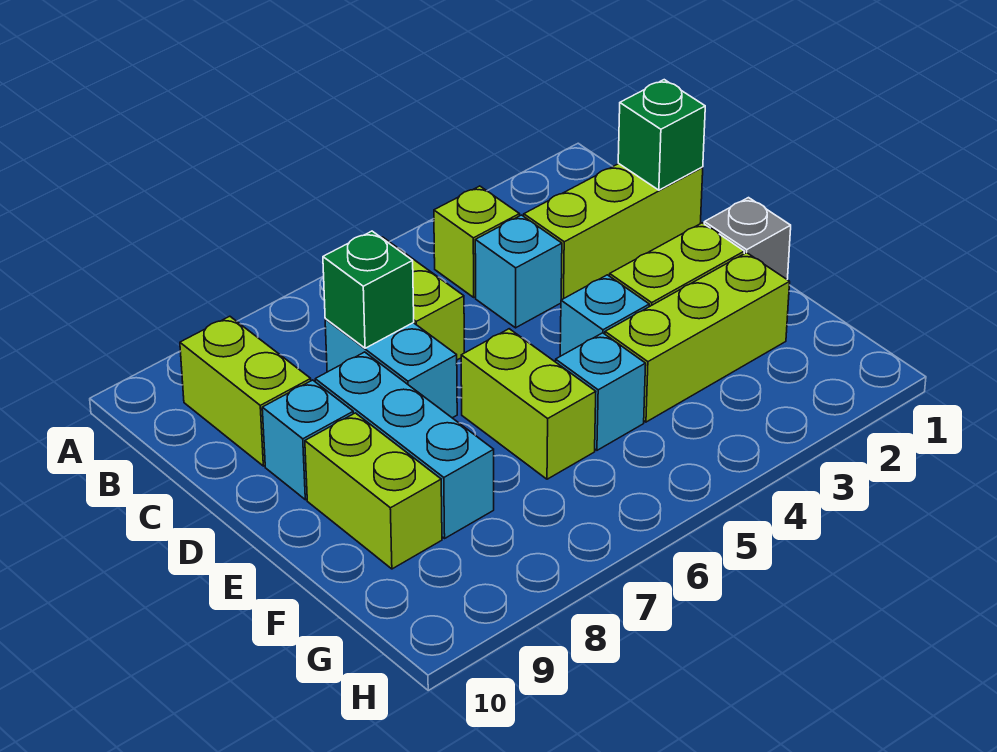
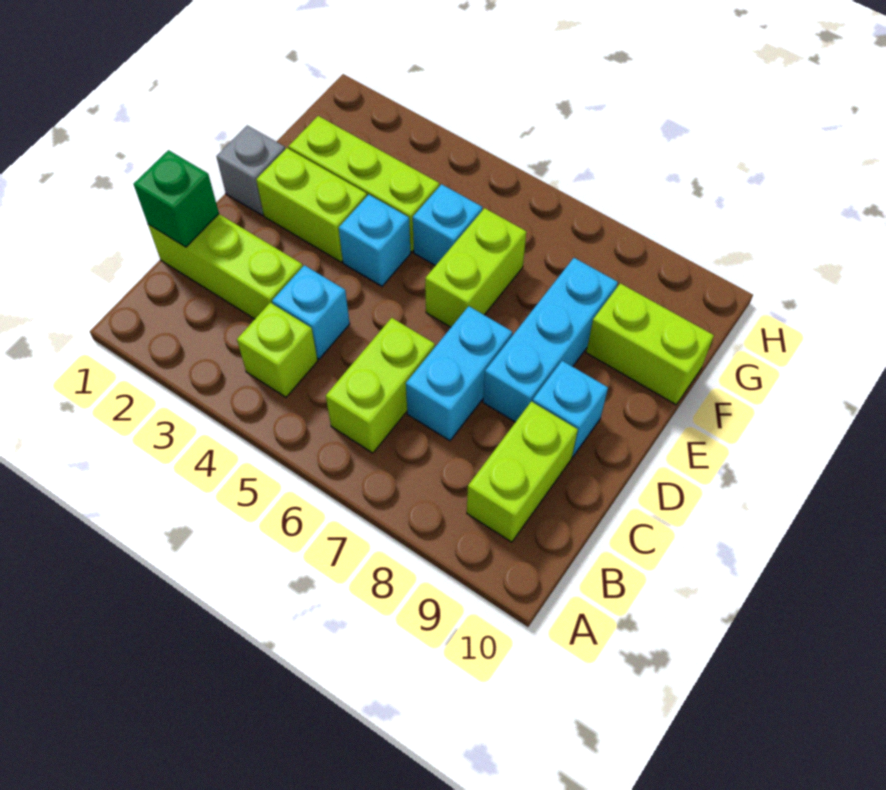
green 1x1 brick [323,231,414,348] -> none
lime 1x2 brick [305,413,442,569] -> lime 1x2 brick turned to [586,283,714,405]

